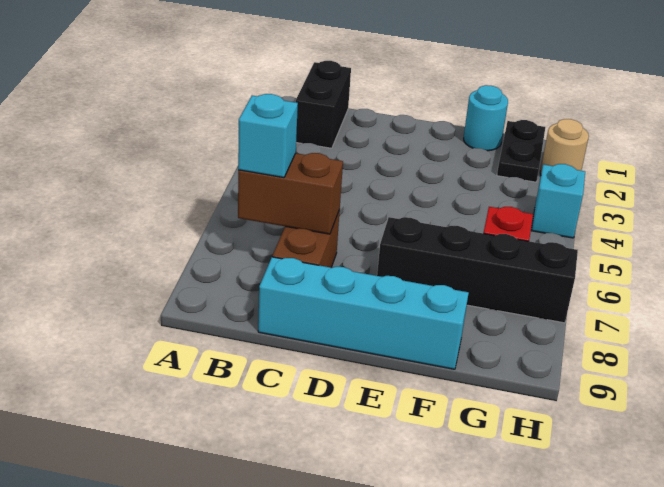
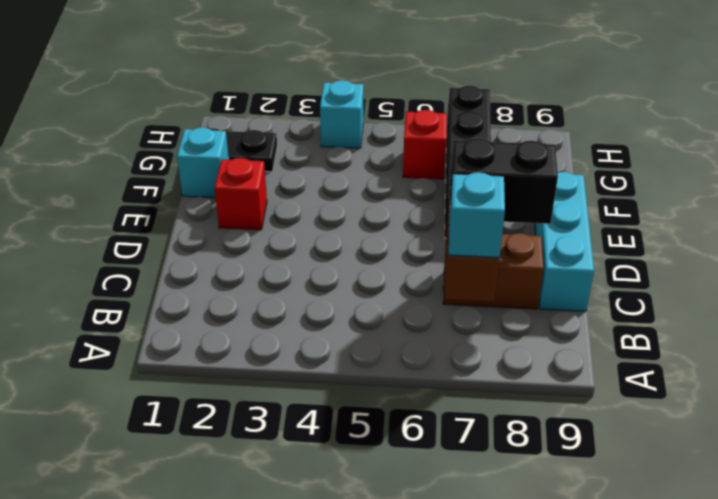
black 1x2 brick [296,61,351,148] -> black 1x2 brick moved to [449,138,558,224]
cyan 1x4 brick [258,257,469,369] -> cyan 1x3 brick [535,172,594,311]
none -> red 1x1 brick [215,158,267,230]
cyan 1x1 round brick [464,85,508,151] -> cyan 1x1 brick [177,128,229,198]
tan 1x1 round brick [540,119,589,174] -> none

